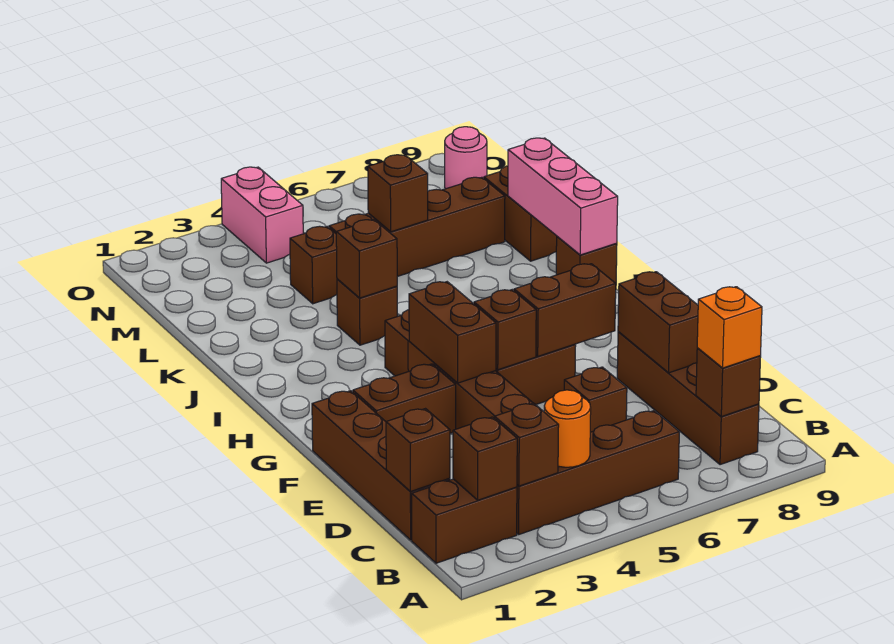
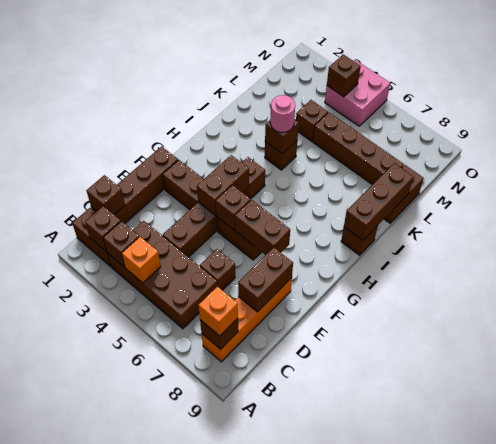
brown 1x4 brick [517,411,679,534] -> brown 2x4 brick [107,221,217,329]
orange 1x1 round brick [544,390,591,467] -> orange 1x1 brick [122,237,161,283]
brown 1x4 brick [617,332,759,465] -> orange 1x4 brick [202,278,292,362]
pink 1x3 brick [508,138,618,255] -> brown 1x3 brick [344,163,413,241]
brown 1x1 brick [368,155,428,232] -> brown 1x1 brick moved to [327,54,361,97]
pink 1x2 brick [221,167,303,263] -> pink 2x2 brick [325,60,390,126]
pink 1x1 round brick [445,127,487,189] -> pink 1x1 round brick moved to [270,95,295,133]

